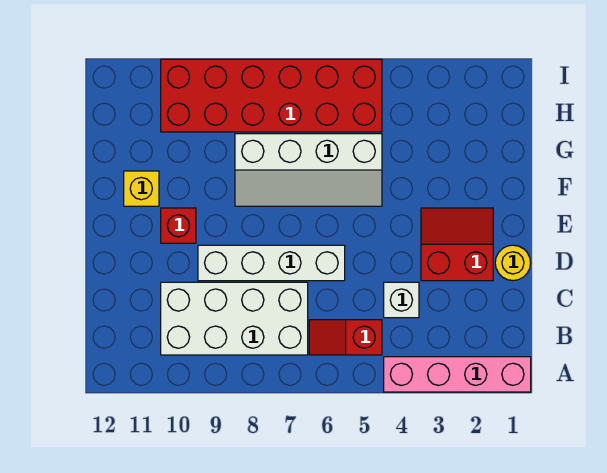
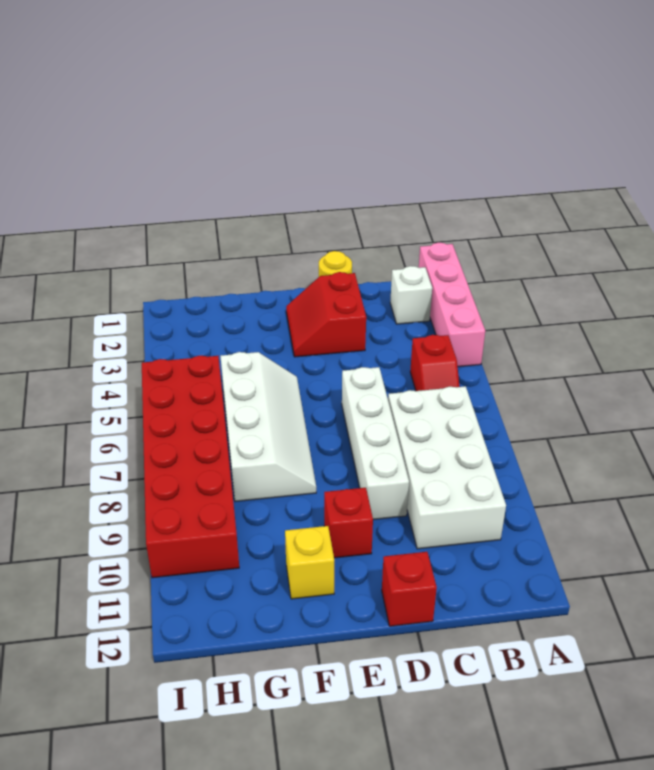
white 1x1 brick [384,282,419,318] -> white 1x1 brick moved to [390,266,432,324]
none -> red 1x1 brick [382,552,437,626]

